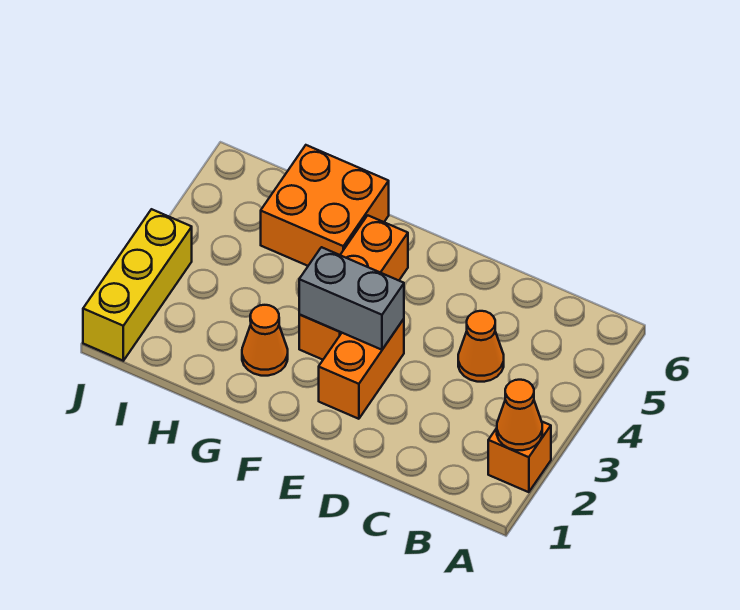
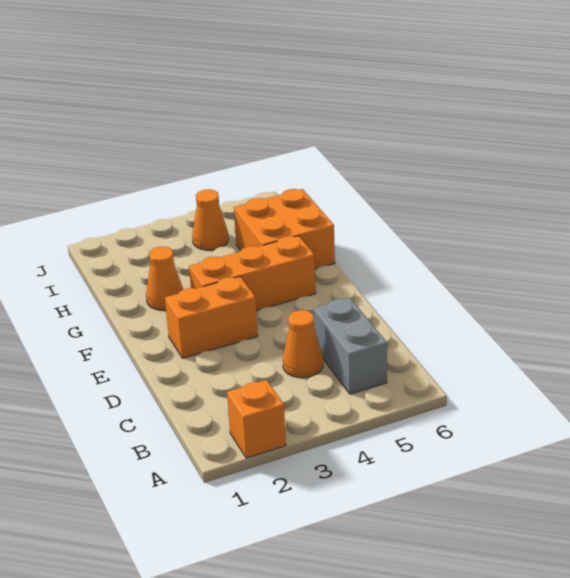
orange 1x1 cone [497,380,542,450] -> orange 1x1 cone moved to [192,189,229,250]
grey 1x2 brick [299,247,404,350] -> grey 1x2 brick moved to [313,298,387,394]
yellow 1x3 brick [83,209,192,361] -> none

